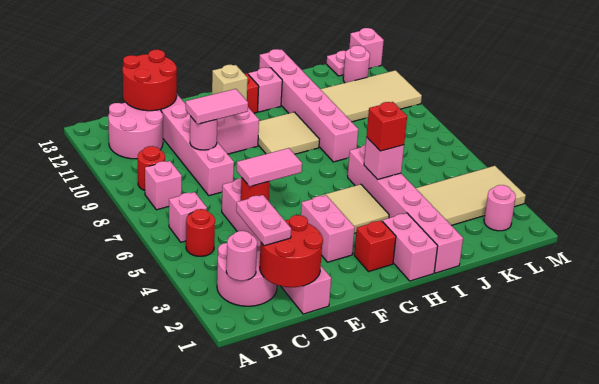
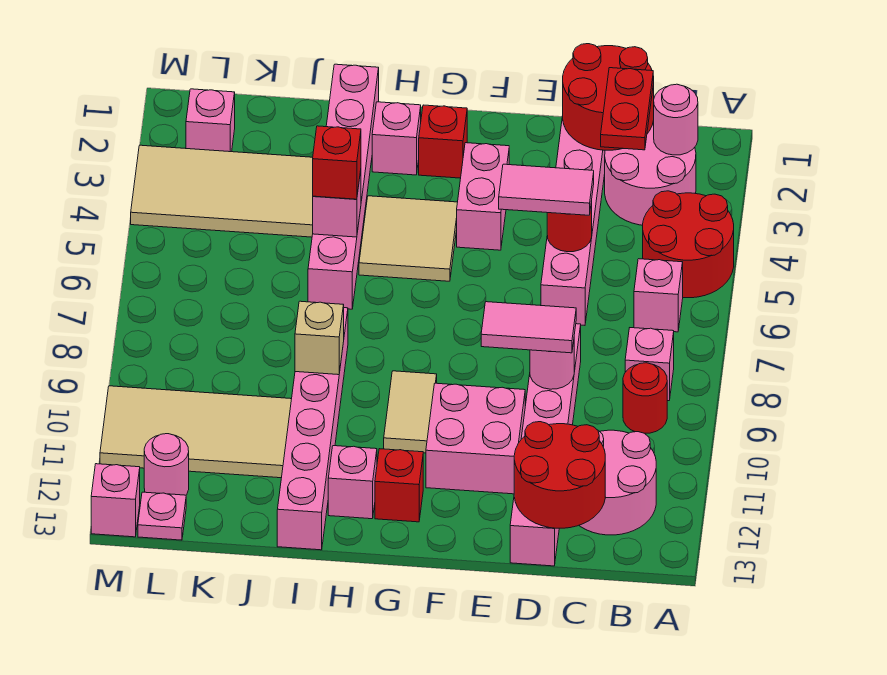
red 1x1 round brick [186,209,215,256] -> red 2x2 round brick [643,191,734,298]
pink 1x2 plate [236,195,291,246] -> red 1x2 plate [601,68,653,150]
tan 1x1 brick [212,65,248,100] -> tan 1x1 brick moved to [295,301,344,375]
tan 2x2 tile [258,112,319,154] -> tan 1x2 tile [384,371,437,453]
pink 1x2 brick [383,213,438,281] -> pink 1x1 brick [372,102,421,175]
pink 1x1 round brick [484,185,516,231] -> pink 1x1 brick [186,89,235,152]

